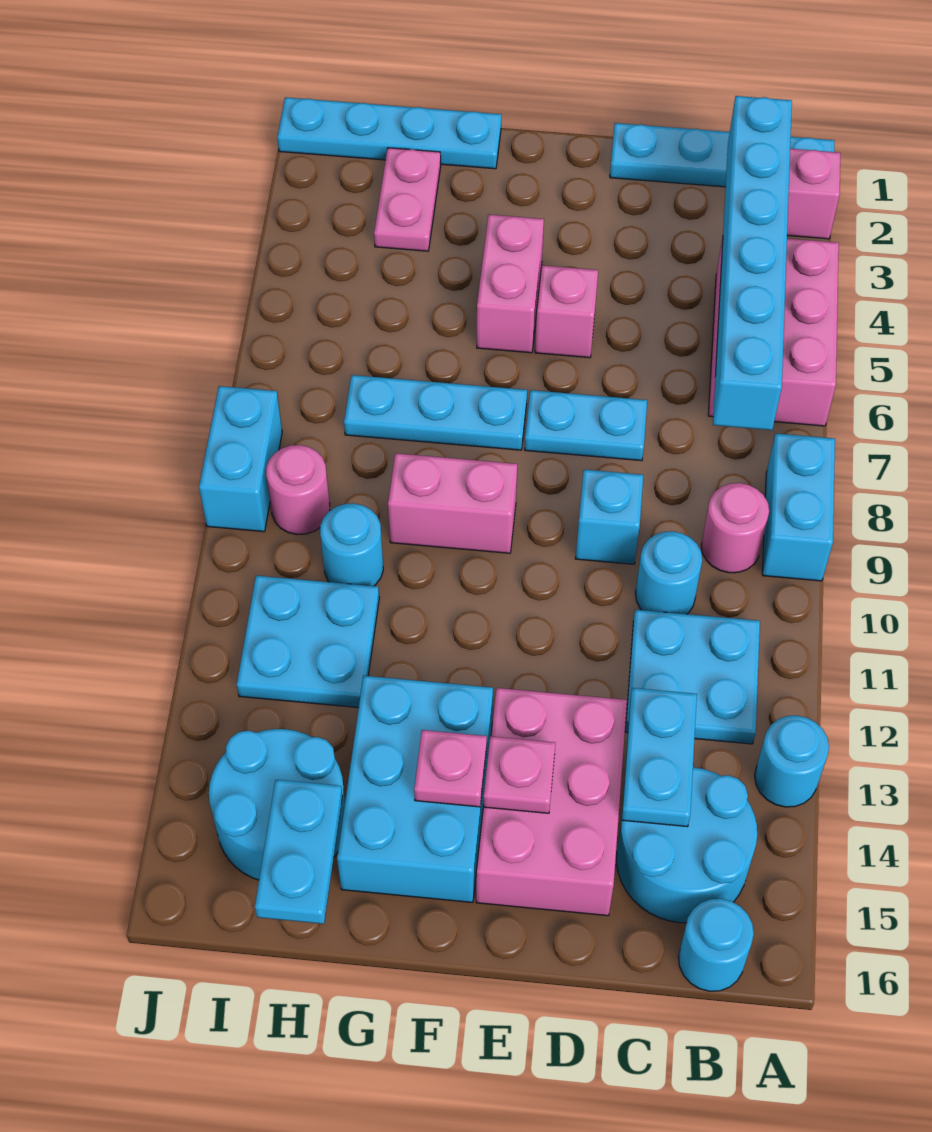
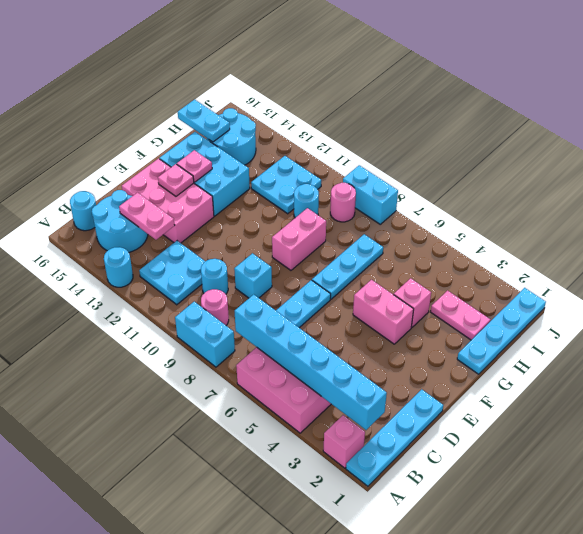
cyan 1x2 plate [622,688,697,827] -> pink 1x2 plate [119,193,175,240]
pink 1x1 brick [535,265,598,358] -> pink 1x1 brick moved to [394,278,431,327]

